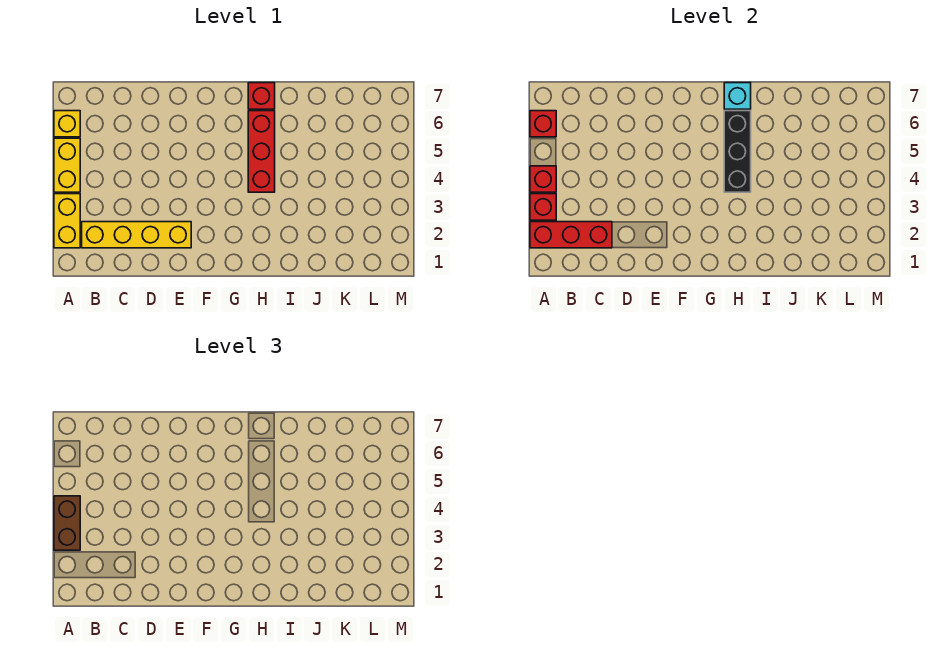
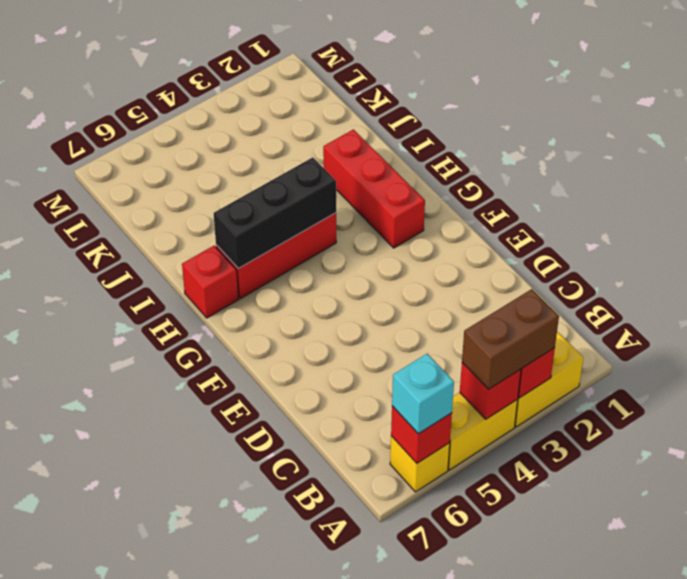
red 1x3 brick [530,222,612,248] -> red 1x3 brick moved to [323,129,425,248]
yellow 1x4 brick [82,222,191,248] -> none
cyan 1x1 brick [724,83,751,109] -> cyan 1x1 brick moved to [392,354,454,434]

